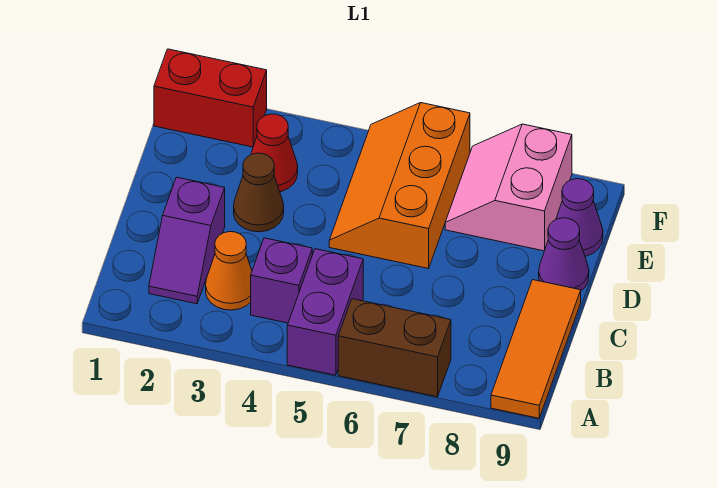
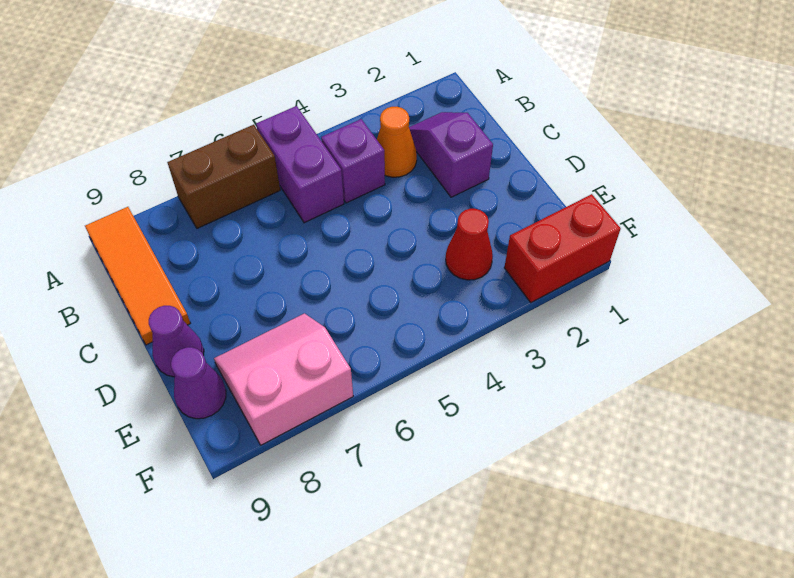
brown 1x1 cone [234,153,284,232] -> none
orange 2x3 slope [329,103,470,269] -> none
pink 2x2 slope [445,124,572,251] -> pink 2x2 slope turned to [214,313,353,445]

